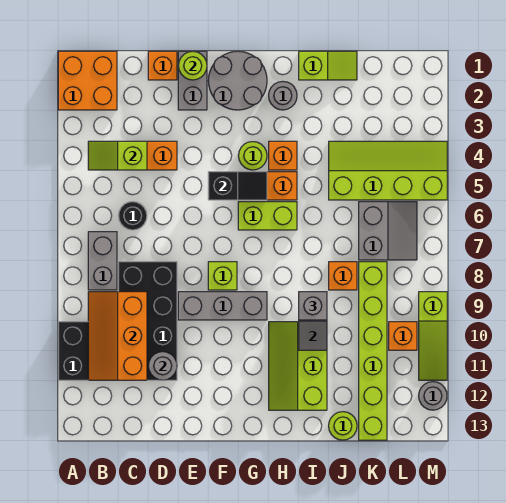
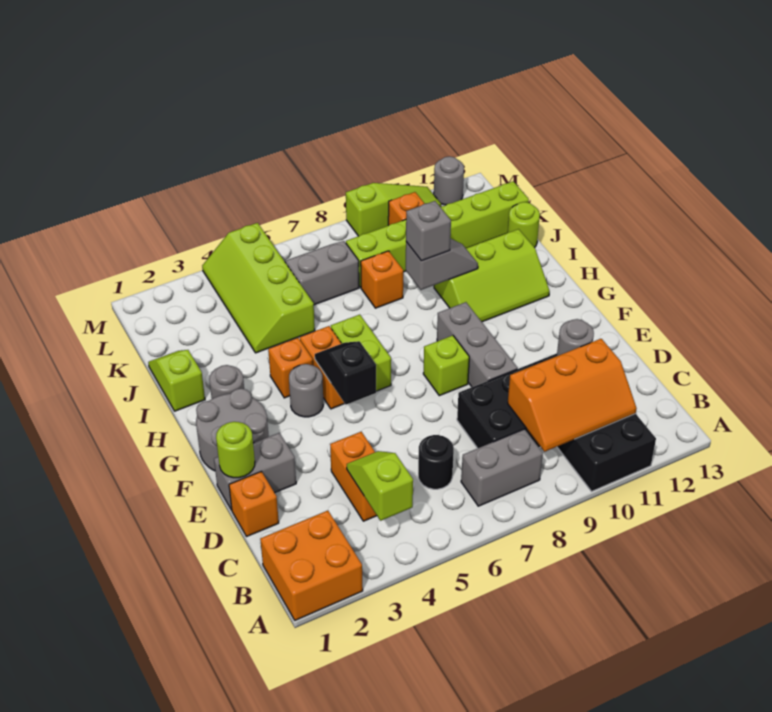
lime 1x2 slope [88,141,147,170] -> lime 1x2 slope turned to [347,451,413,521]
lime 1x1 round brick [239,142,267,170] -> grey 1x1 round brick [289,364,323,417]

